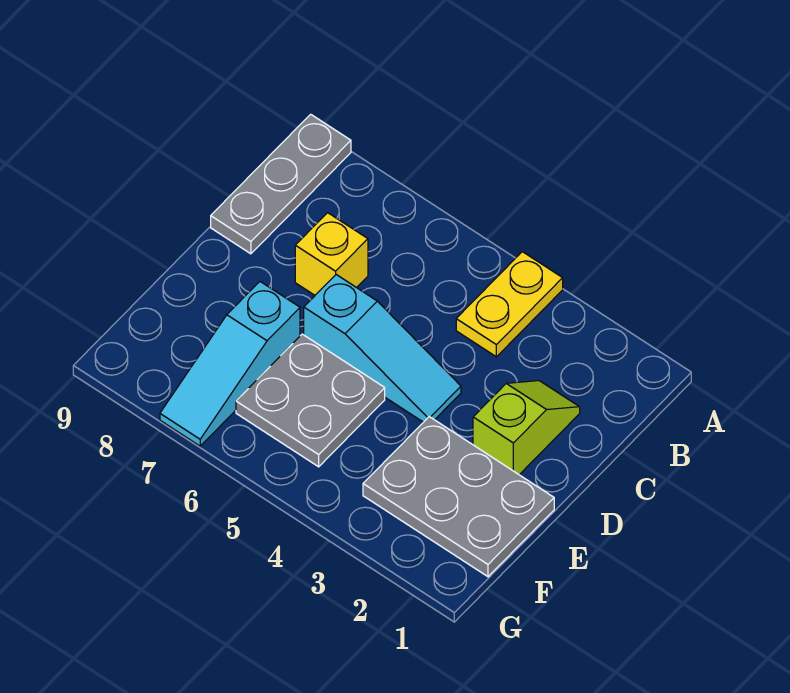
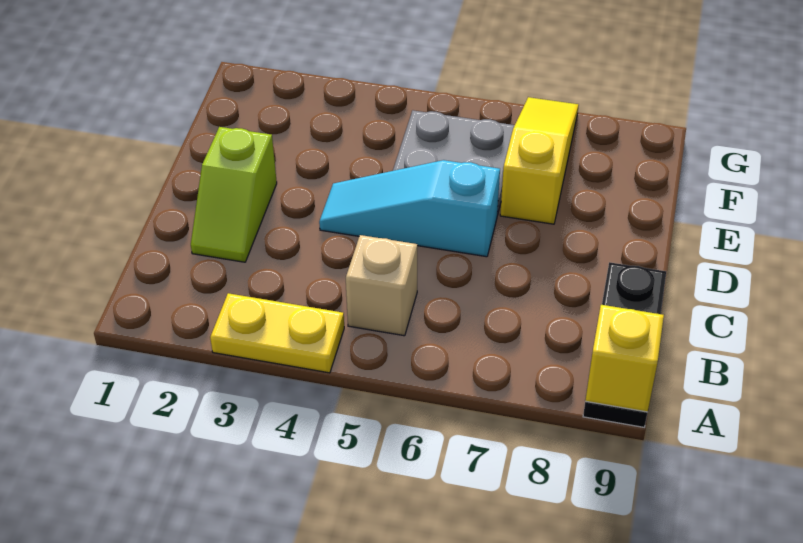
yellow 1x2 plate [456,252,563,357] -> yellow 1x2 plate turned to [210,293,344,373]
grey 1x3 plate [211,114,351,254] -> black 1x3 plate [583,262,666,427]
none -> tan 1x1 brick [346,235,417,336]
yellow 1x1 brick [295,213,368,295] -> yellow 1x1 brick moved to [585,305,664,412]
grey 2x3 plate [363,417,554,577] -> none
cyan 1x3 slope [160,282,300,446] -> yellow 1x3 slope [500,97,579,224]

